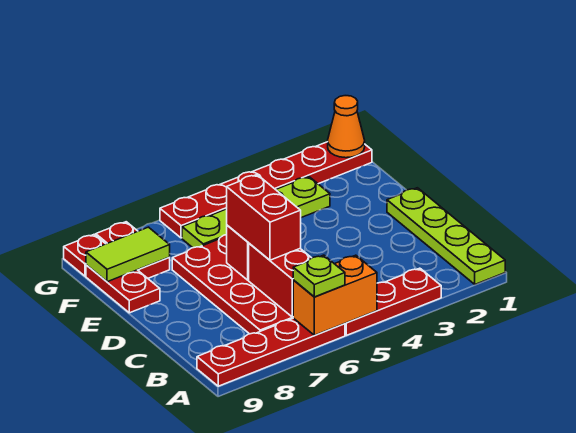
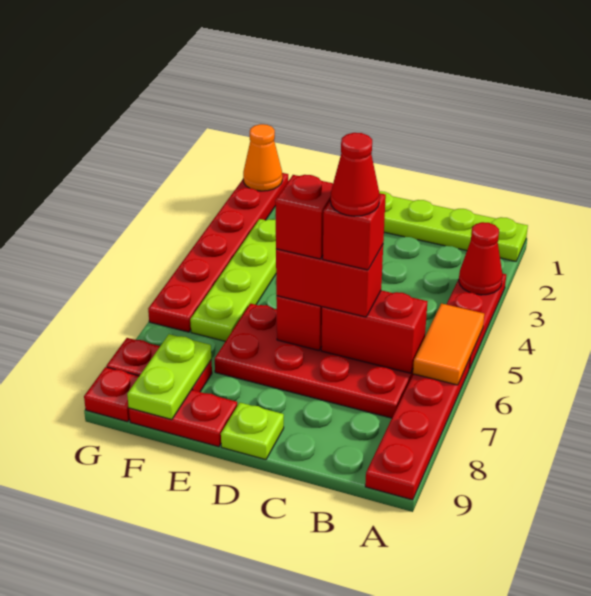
none -> red 1x1 cone [459,222,503,295]
orange 1x2 brick [293,255,377,335] -> orange 1x2 tile [413,303,484,385]
lime 1x1 plate [293,255,345,297] -> lime 1x1 plate moved to [221,403,284,460]
none -> red 1x1 brick [323,193,386,270]
none -> red 1x1 cone [330,133,380,216]
none -> red 1x1 brick [275,175,333,259]
lime 1x2 tile [86,227,170,282] -> lime 1x2 plate [127,334,211,420]

